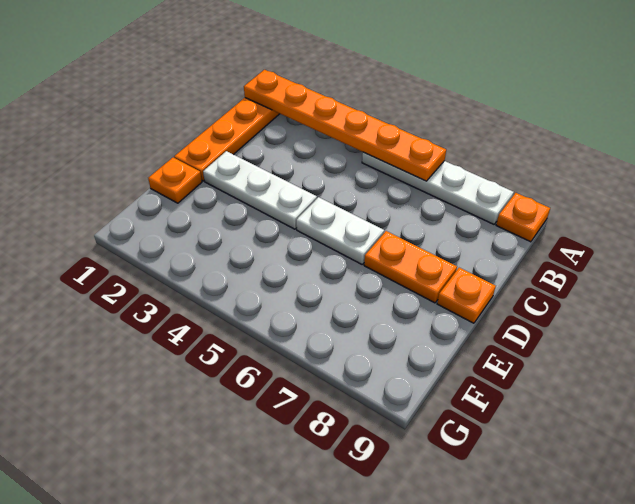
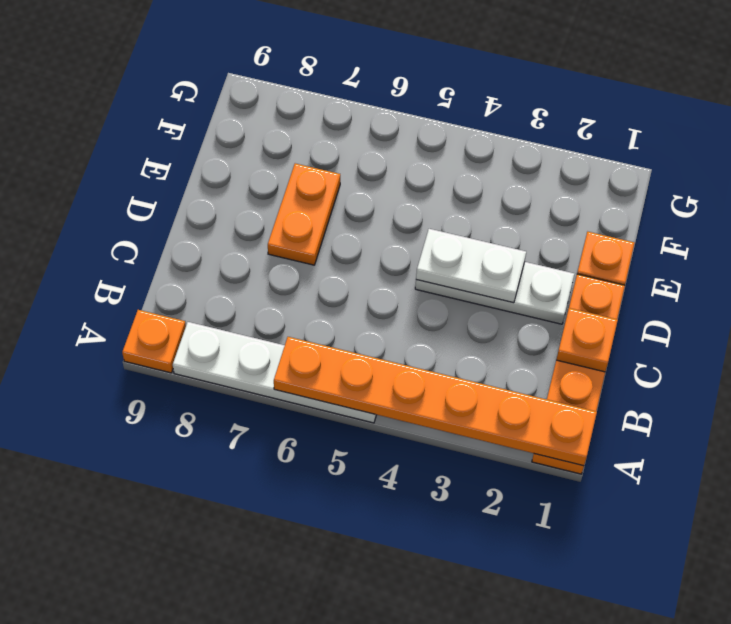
white 1x2 plate [296,197,384,264] -> white 1x2 plate moved to [416,229,526,303]
orange 1x2 plate [364,231,457,303] -> orange 1x2 plate turned to [268,163,340,265]
orange 1x1 plate [437,268,496,323] -> orange 1x1 plate moved to [556,308,618,372]

